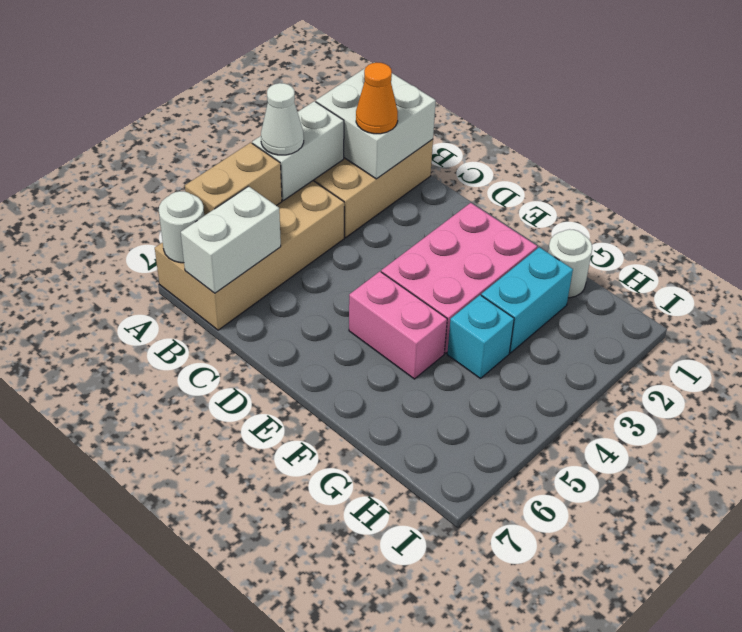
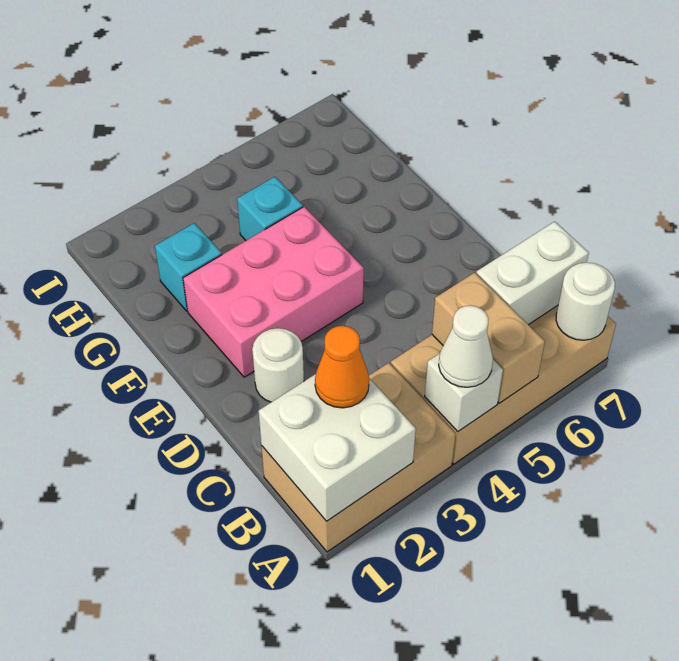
white 1x2 brick [252,101,344,200] -> white 1x1 brick [425,353,503,432]
tan 1x2 brick [185,143,282,216] -> tan 1x2 brick turned to [432,273,545,403]
pink 1x2 brick [349,271,447,379] -> none
white 1x1 round brick [548,229,592,298] -> white 1x1 round brick moved to [252,328,304,402]
cyan 1x2 brick [481,247,573,353] -> cyan 1x1 brick [155,223,222,311]

